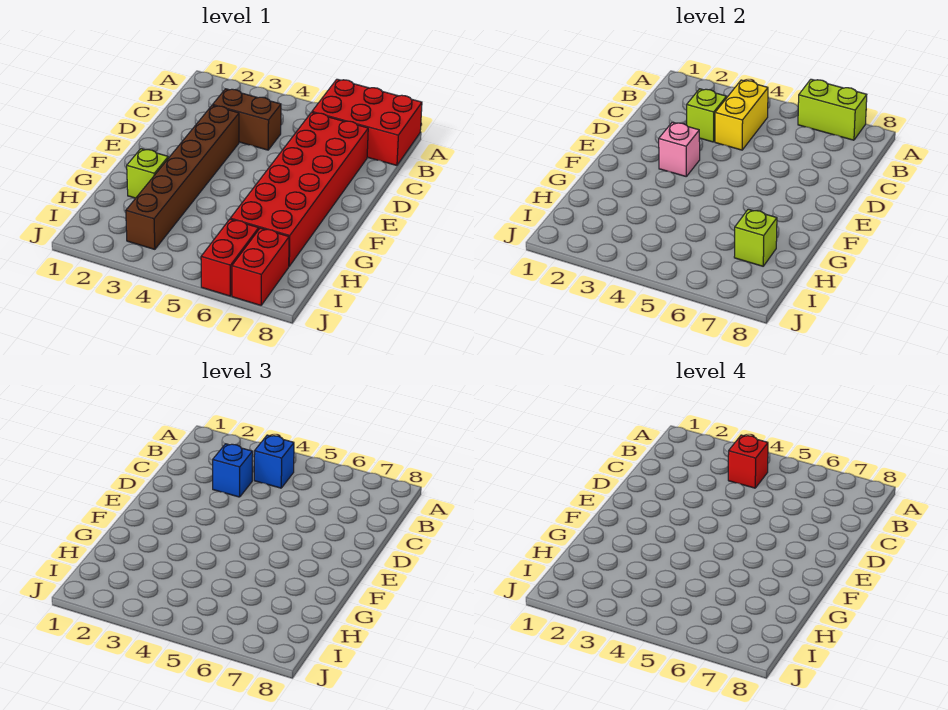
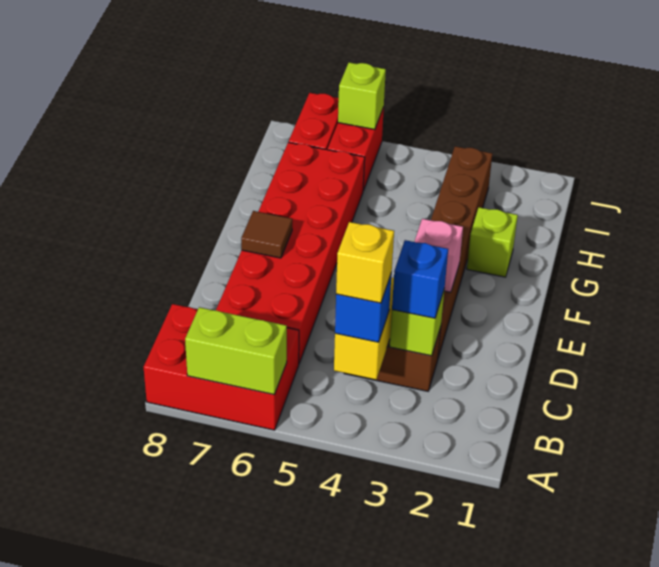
red 1x1 brick [728,435,768,488] -> yellow 1x1 brick [336,222,394,303]
none -> brown 1x1 tile [241,211,292,258]
lime 1x1 brick [734,209,777,266] -> lime 1x1 brick moved to [338,62,386,130]

